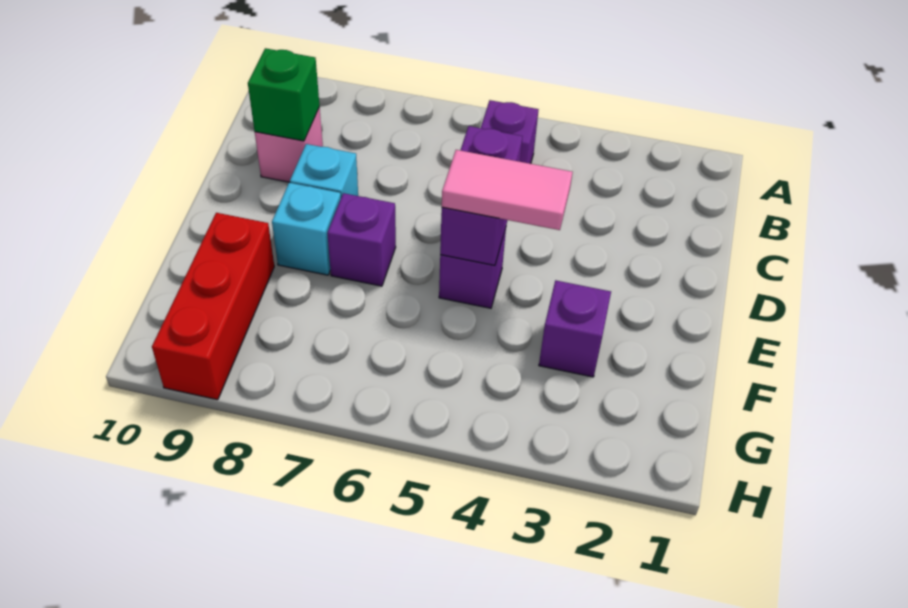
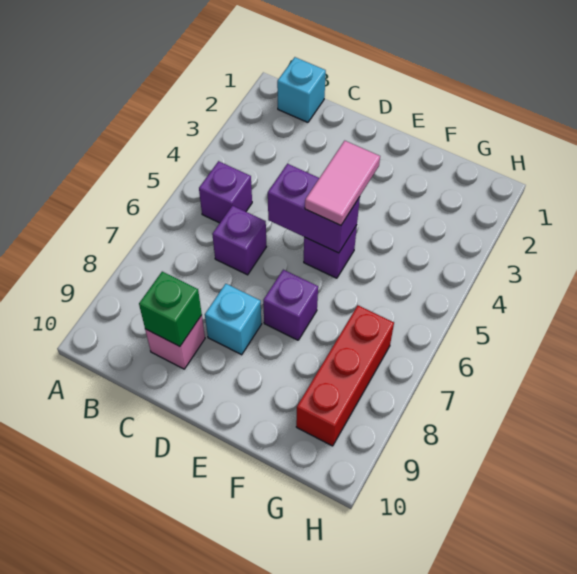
cyan 1x1 brick [272,183,341,275] -> cyan 1x1 brick moved to [277,57,326,122]
purple 1x1 brick [539,280,611,377] -> purple 1x1 brick moved to [212,206,267,275]
red 1x3 brick [152,213,274,400] -> red 1x3 brick turned to [296,305,394,446]

